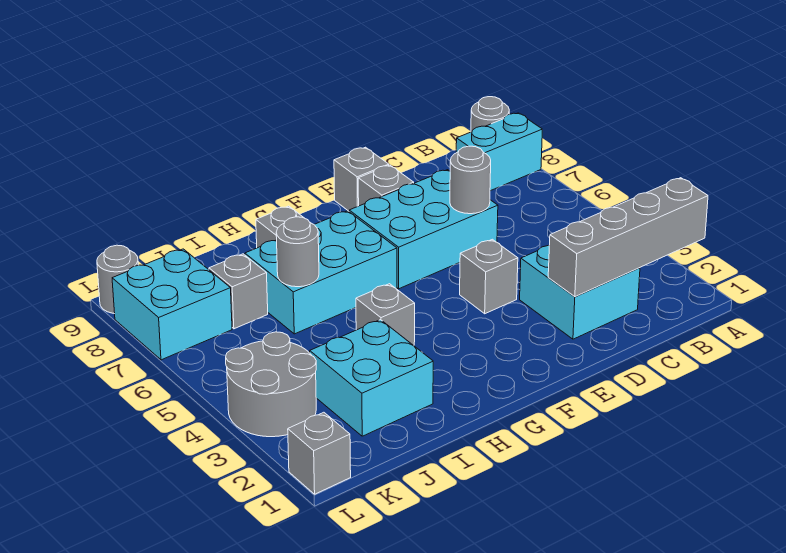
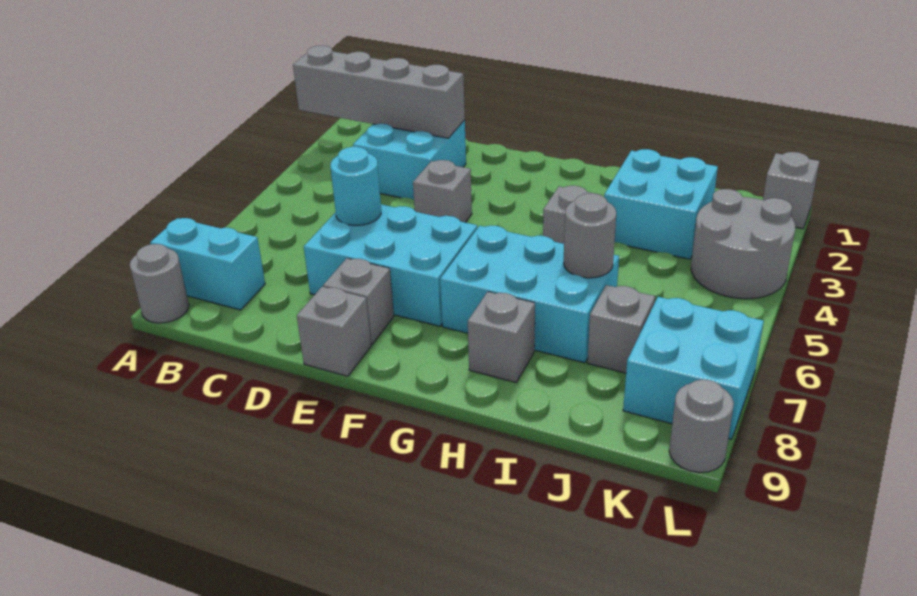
grey 1x1 round brick [450,146,491,214] -> cyan 1x1 round brick [330,147,381,225]

